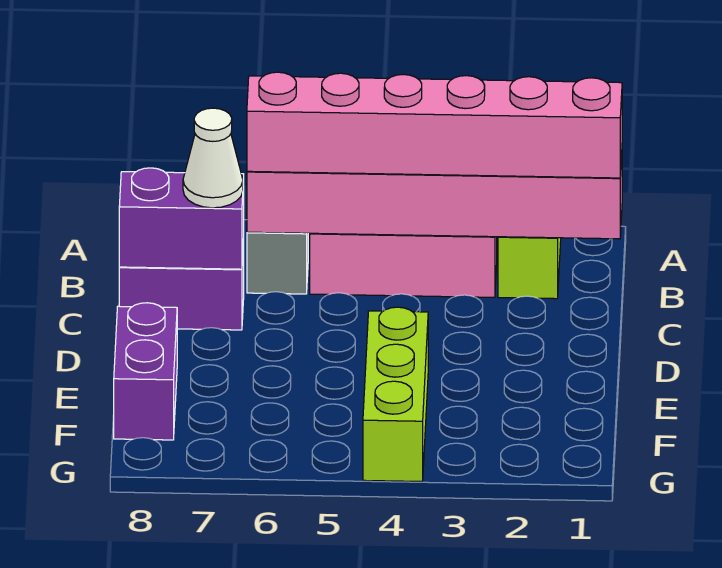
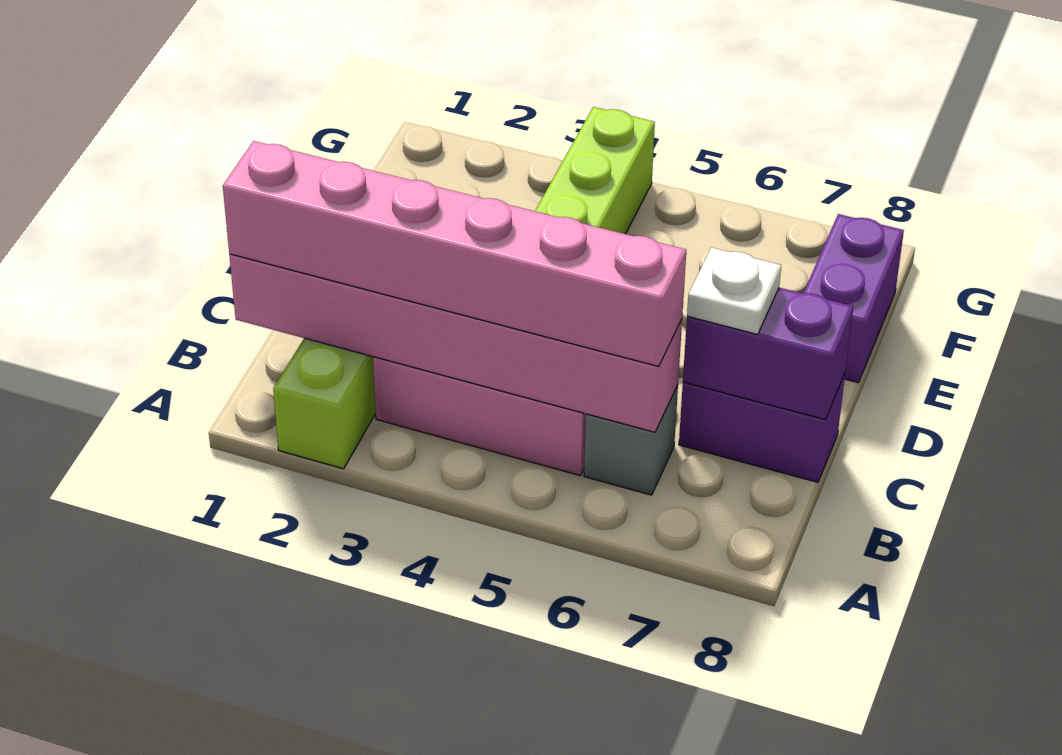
white 1x1 cone [183,108,243,208] -> white 1x1 plate [687,247,781,334]

